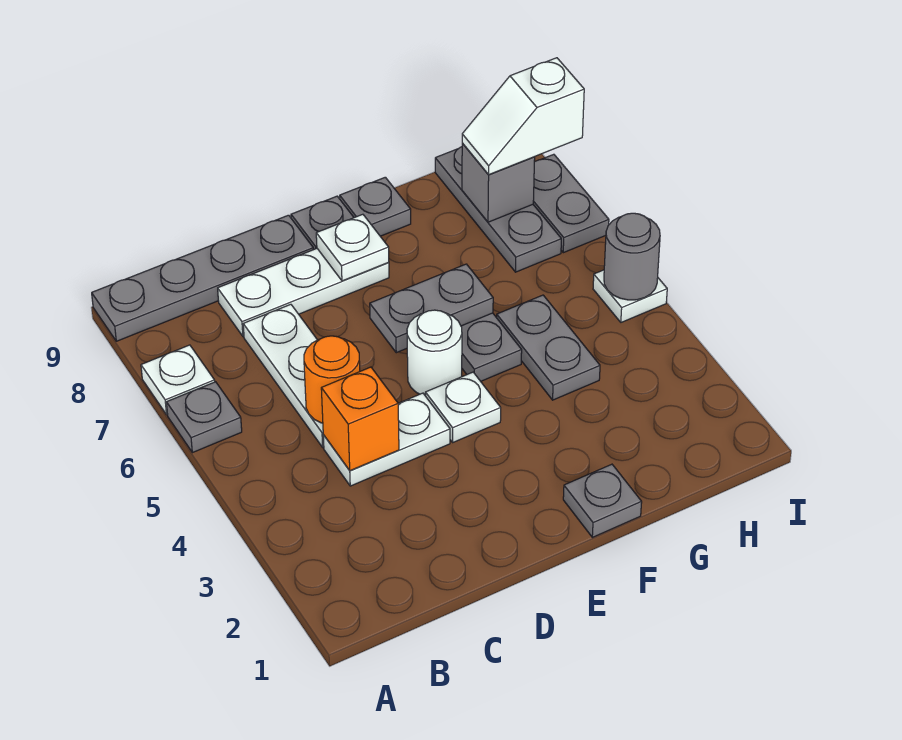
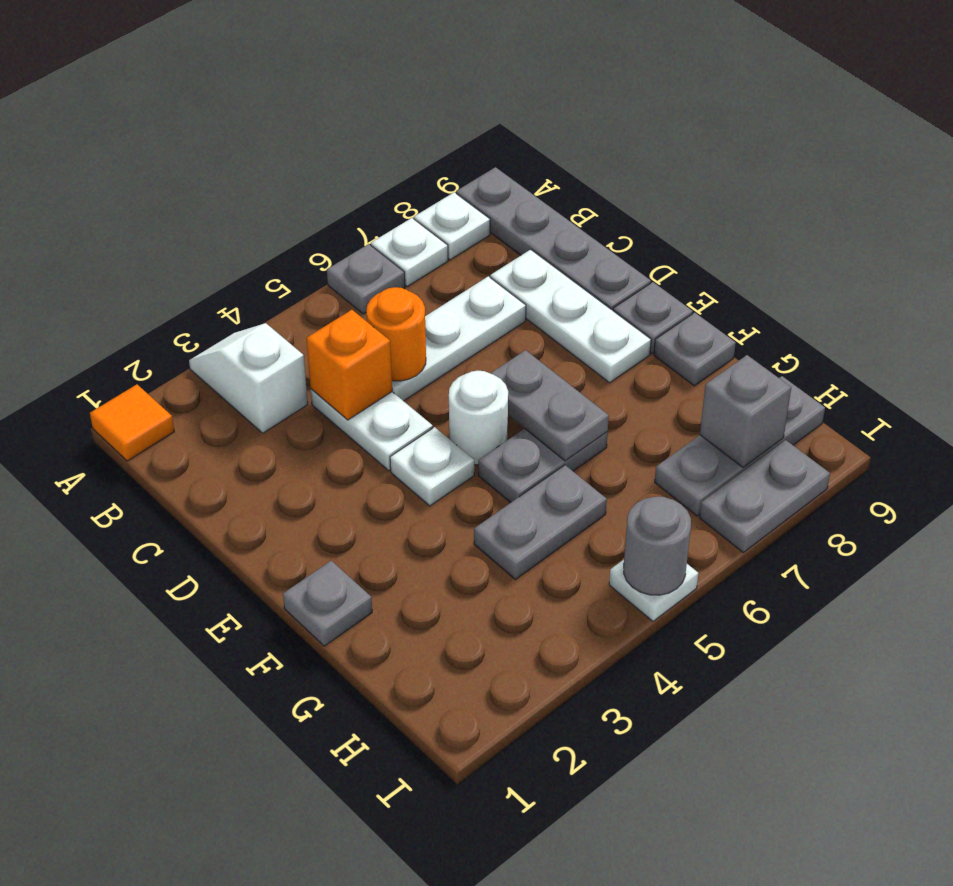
none -> orange 1x1 tile [90,384,174,461]
white 1x1 plate [316,214,389,281] -> white 1x1 plate moved to [414,192,490,260]
white 1x2 slope [462,58,584,175] -> white 1x2 slope moved to [189,323,308,433]

